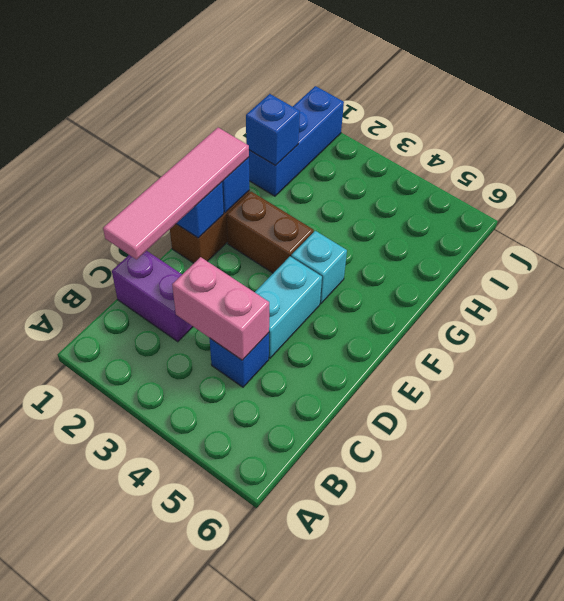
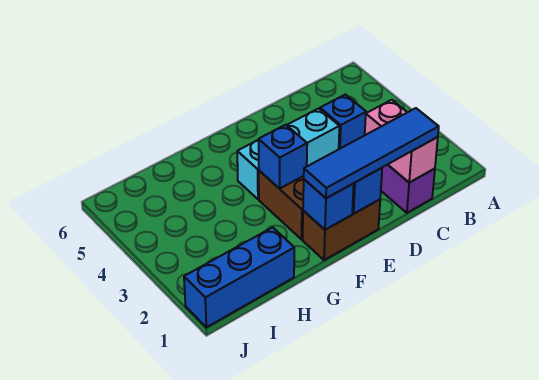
pink 1x4 tile [103,128,249,259] -> blue 1x4 tile [304,108,439,198]
pink 1x2 brick [172,257,269,360] -> pink 1x2 brick moved to [365,100,438,183]
blue 1x1 brick [246,94,300,166] -> blue 1x1 brick moved to [259,125,307,189]

